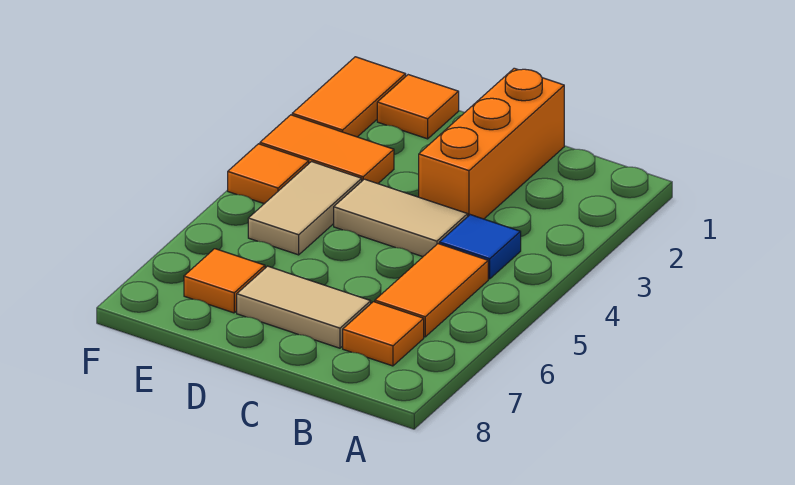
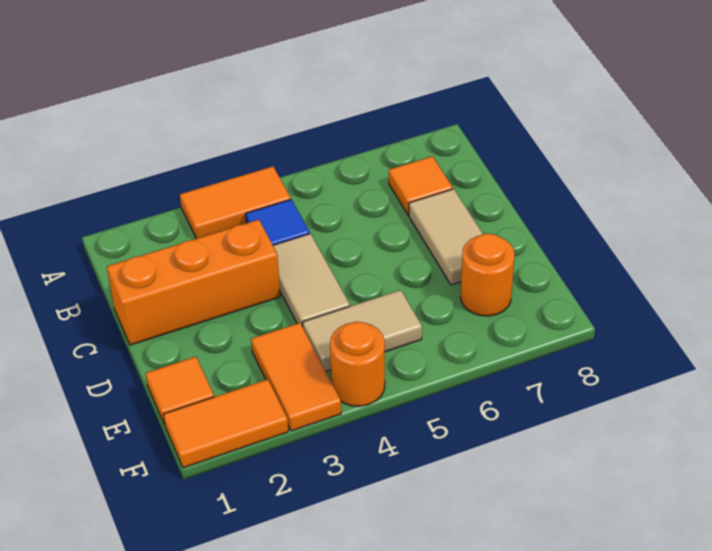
orange 1x2 tile [375,244,488,337] -> orange 1x2 tile moved to [180,166,291,239]
orange 1x1 tile [184,249,265,313] -> orange 1x1 round brick [461,234,514,316]
orange 1x1 tile [228,144,309,204] -> orange 1x1 round brick [330,322,385,406]

